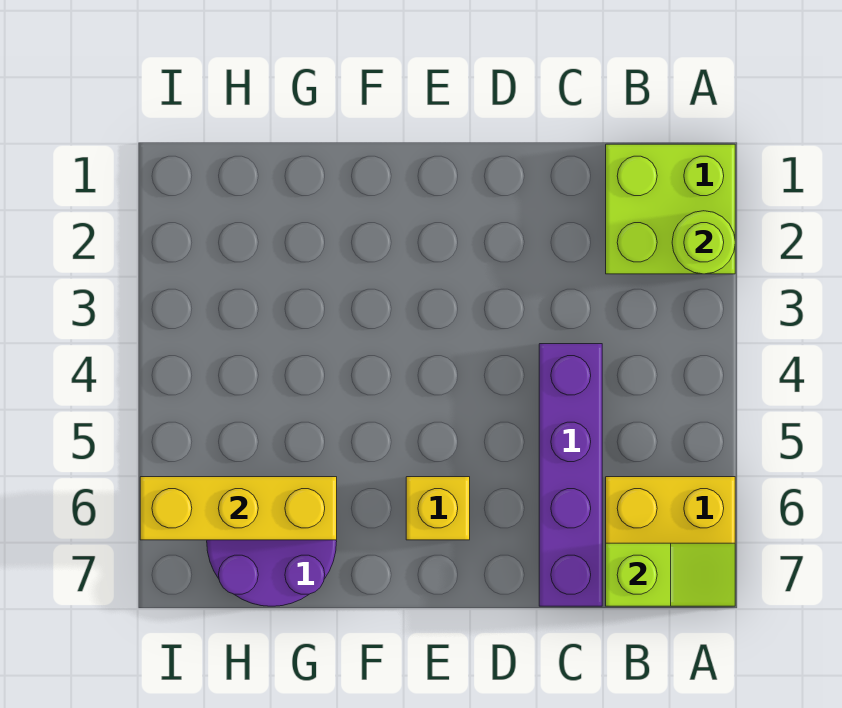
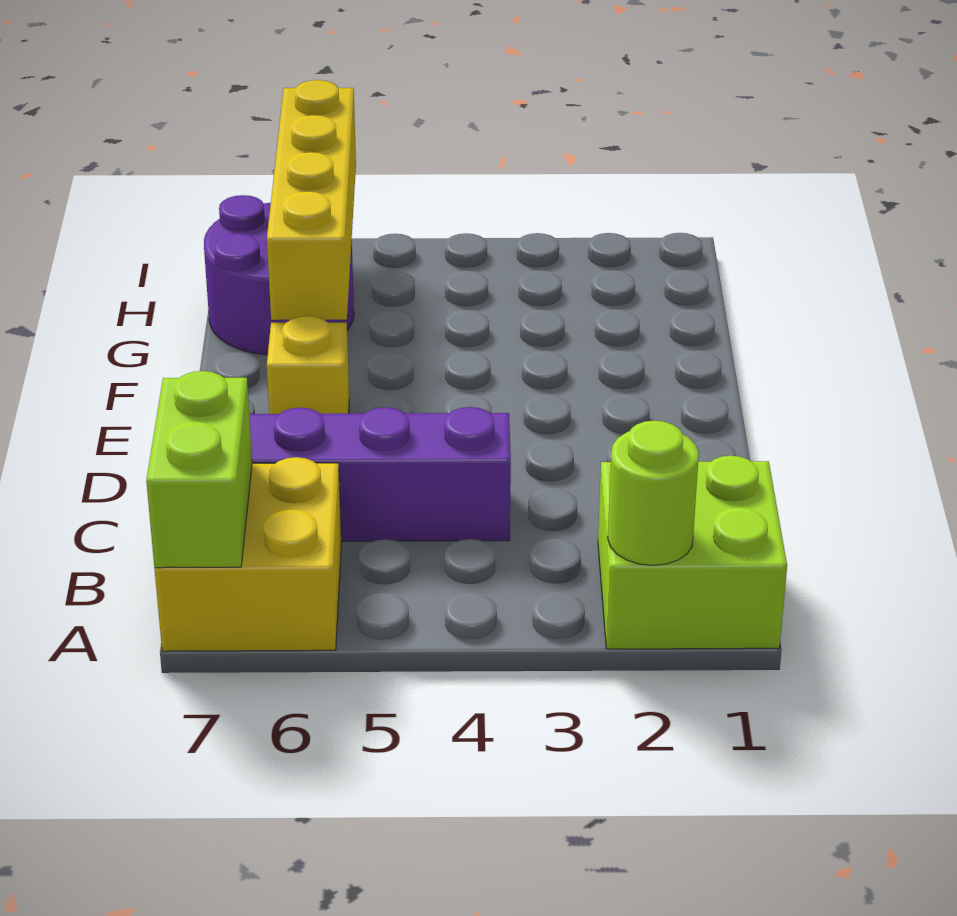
lime 1x2 slope [606,543,735,606] -> lime 1x2 brick [146,371,252,568]
yellow 1x3 brick [140,477,337,540] -> yellow 1x4 brick [267,80,356,320]

